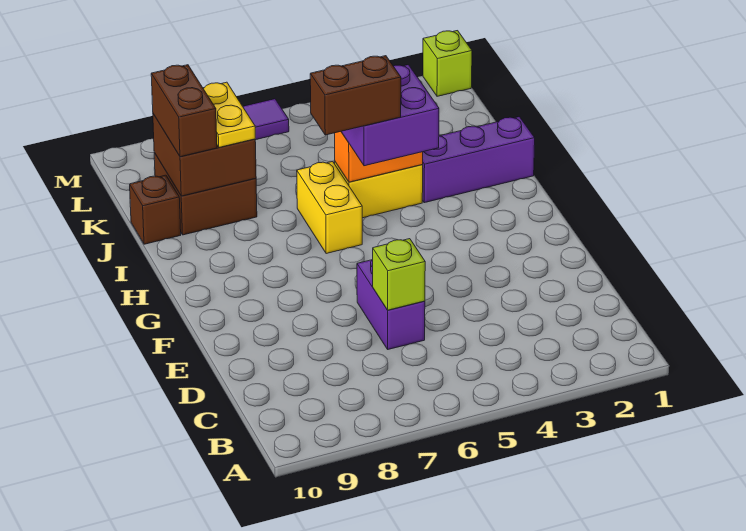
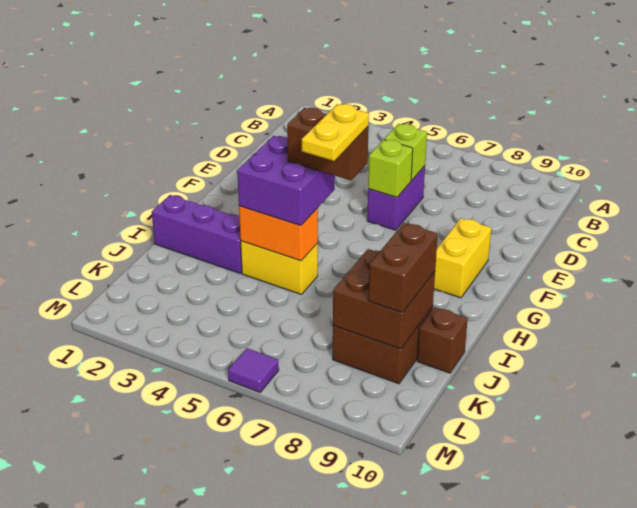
yellow 1x2 brick [297,161,362,254] -> yellow 1x2 brick moved to [434,218,491,298]
yellow 1x2 plate [203,82,255,147] -> yellow 1x2 plate moved to [302,104,369,161]
lime 1x1 brick [423,31,472,96] -> lime 1x1 brick moved to [368,140,413,197]

